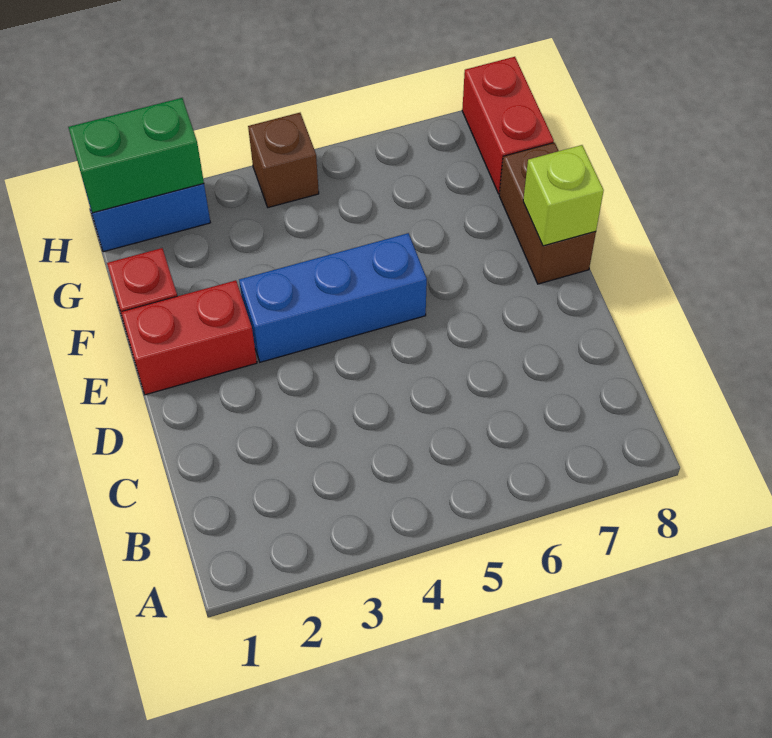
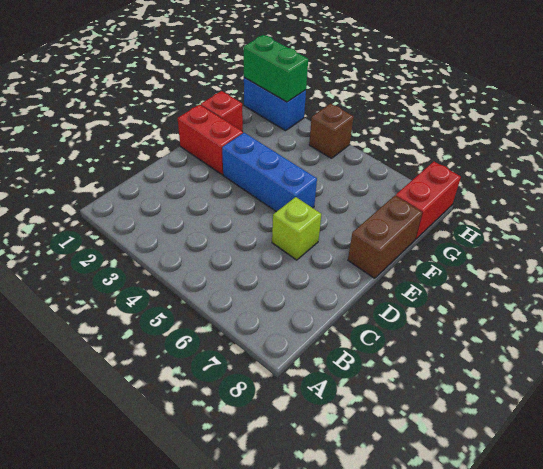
lime 1x1 brick [523,145,604,246] -> lime 1x1 brick moved to [272,197,321,260]

